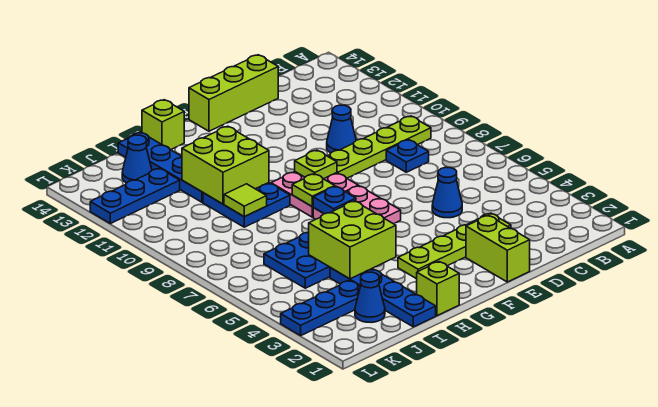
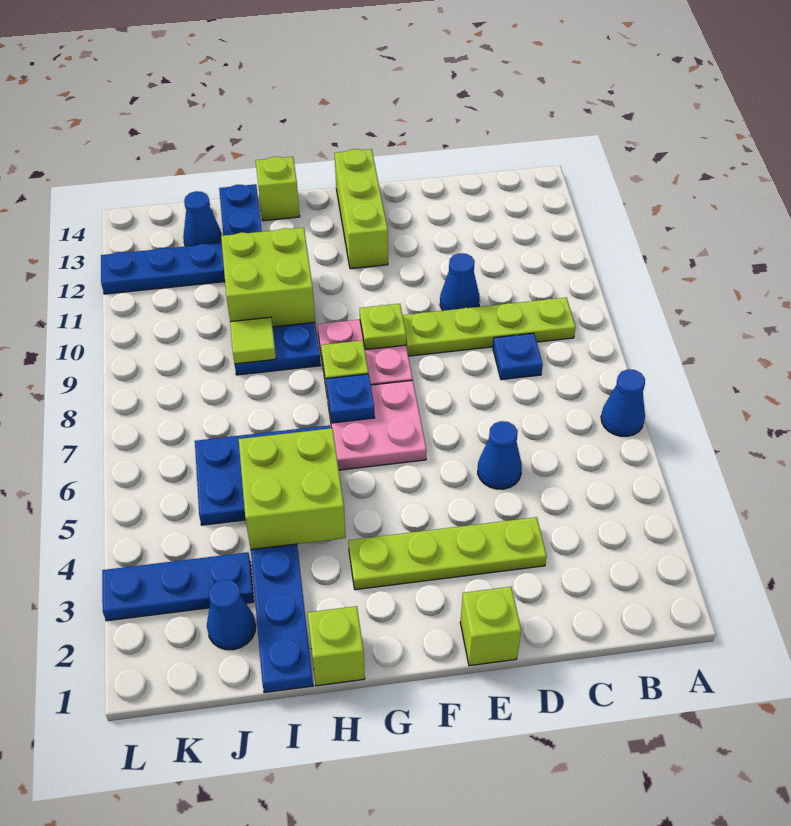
none -> blue 1x1 cone [601,369,645,436]
lime 1x3 brick [189,55,278,131] -> lime 1x3 brick turned to [335,149,388,269]
lime 1x2 brick [466,216,530,282] -> lime 1x1 brick [460,587,521,666]

